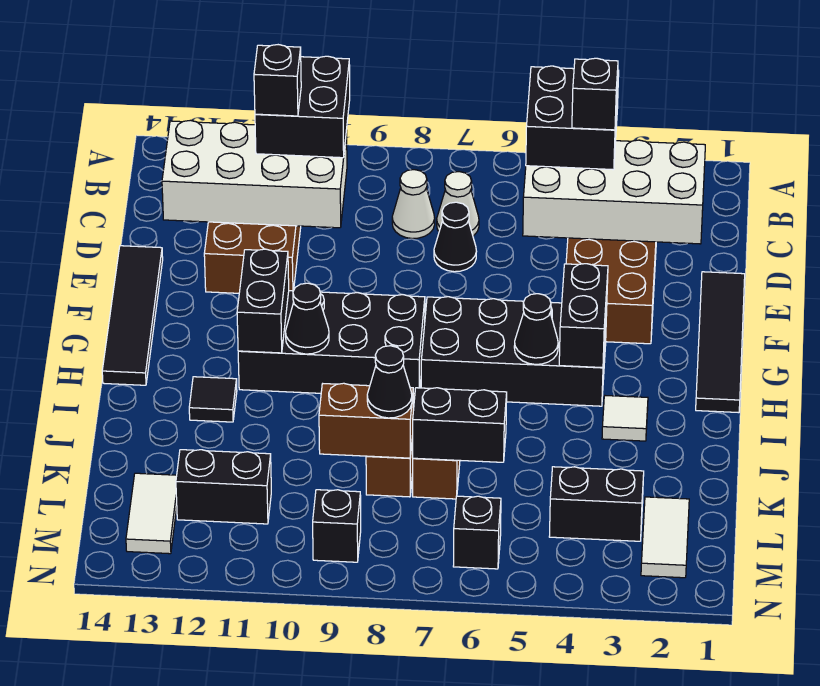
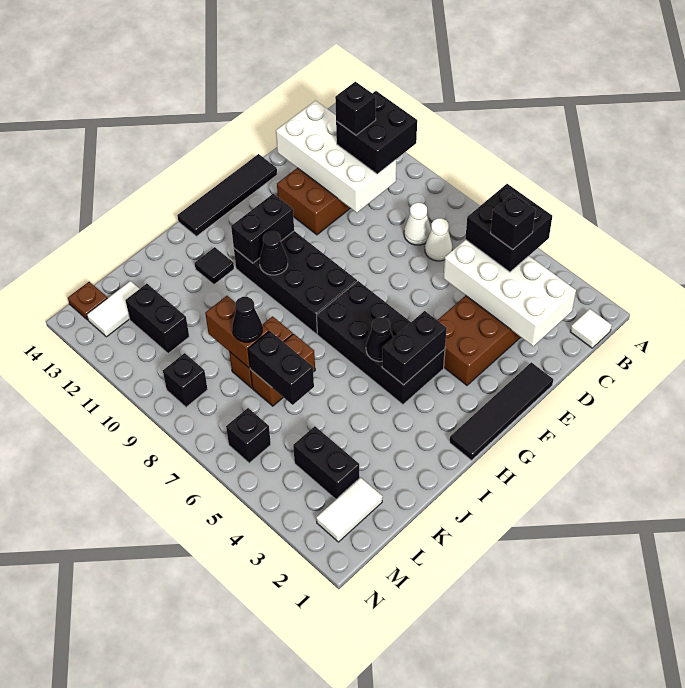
black 1x1 cone [434,202,476,272] -> none
white 1x1 tile [602,396,648,441] -> white 1x1 tile moved to [570,309,612,348]
none -> brown 1x1 plate [68,282,107,320]

